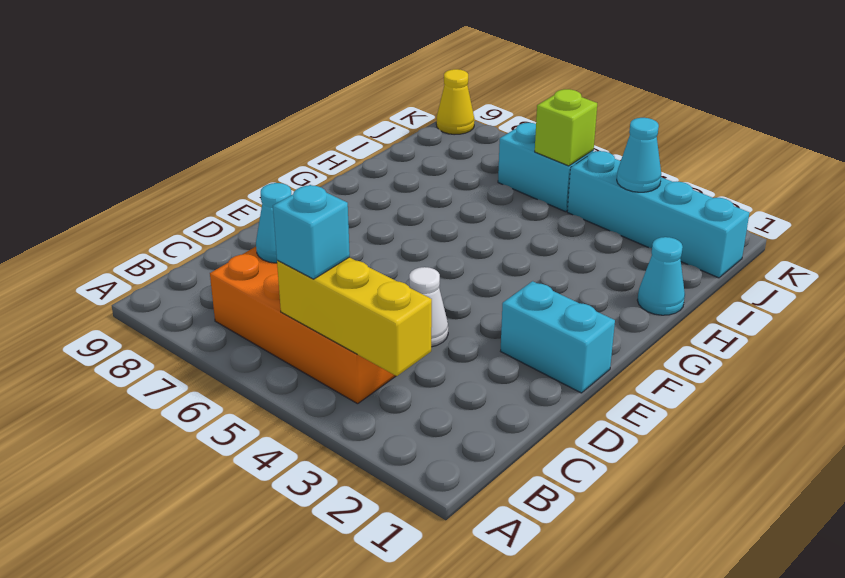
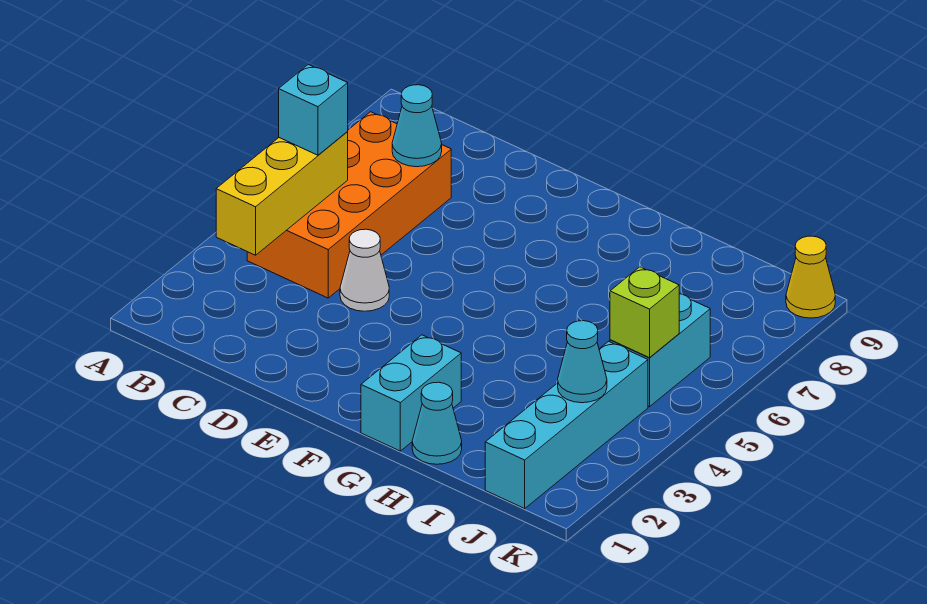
cyan 1x2 brick [501,281,615,393] -> cyan 1x2 brick moved to [361,335,461,451]

